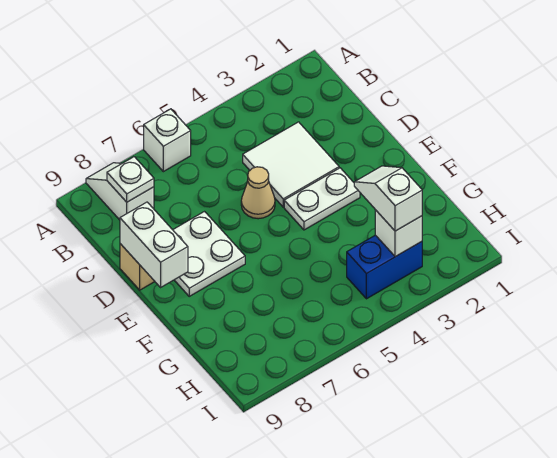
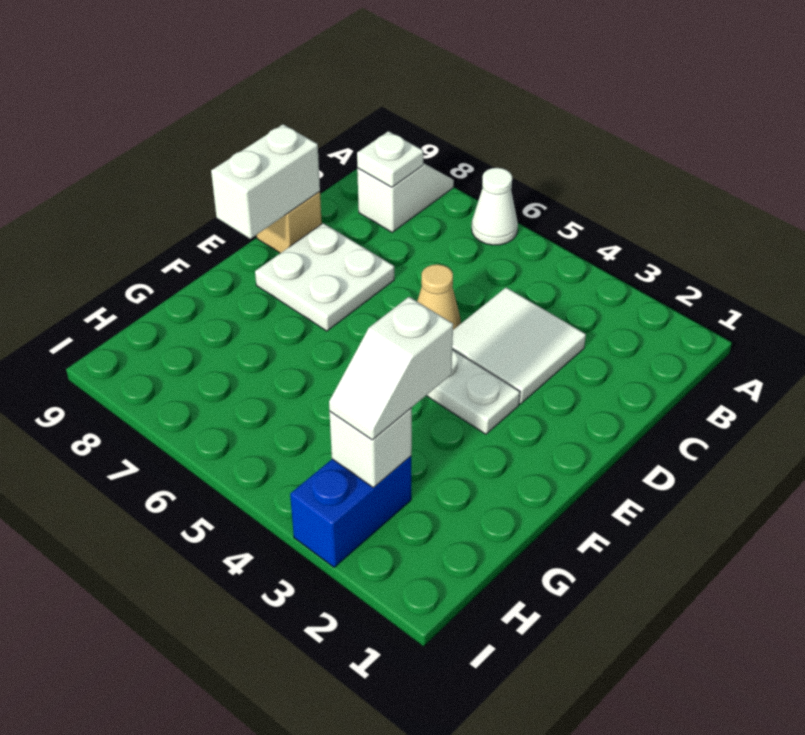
white 1x1 brick [144,109,191,172] -> white 1x1 cone [472,168,518,245]
white 1x2 slope [354,166,422,231] -> white 1x2 slope turned to [329,297,453,440]
blue 1x2 brick [347,235,422,299] -> blue 1x2 brick turned to [290,456,411,567]

